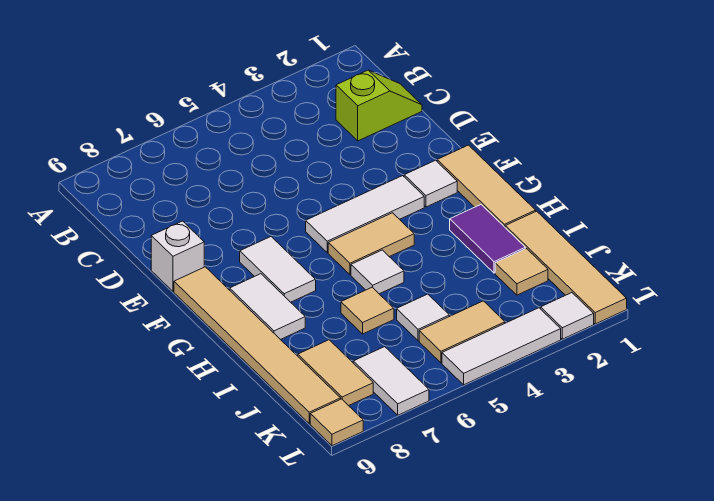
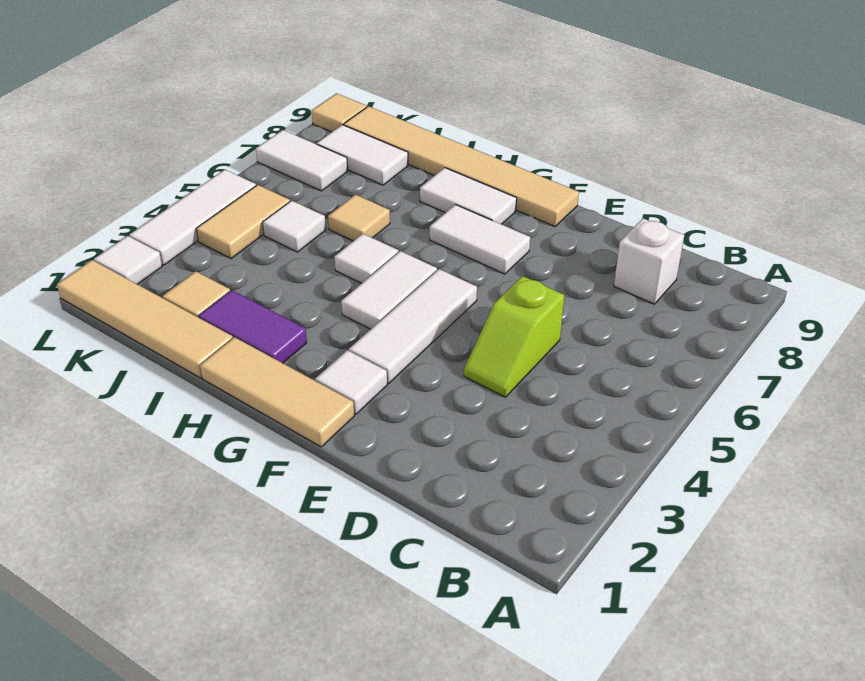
lime 1x2 slope [336,70,422,141] -> lime 1x2 slope moved to [464,276,564,397]
white 1x1 brick [151,221,204,291] -> white 1x1 brick moved to [614,218,684,304]
tan 1x2 tile [328,213,414,275] -> white 1x2 tile [341,251,437,329]
tan 1x2 tile [298,340,373,406] -> white 1x2 tile [317,125,408,185]

